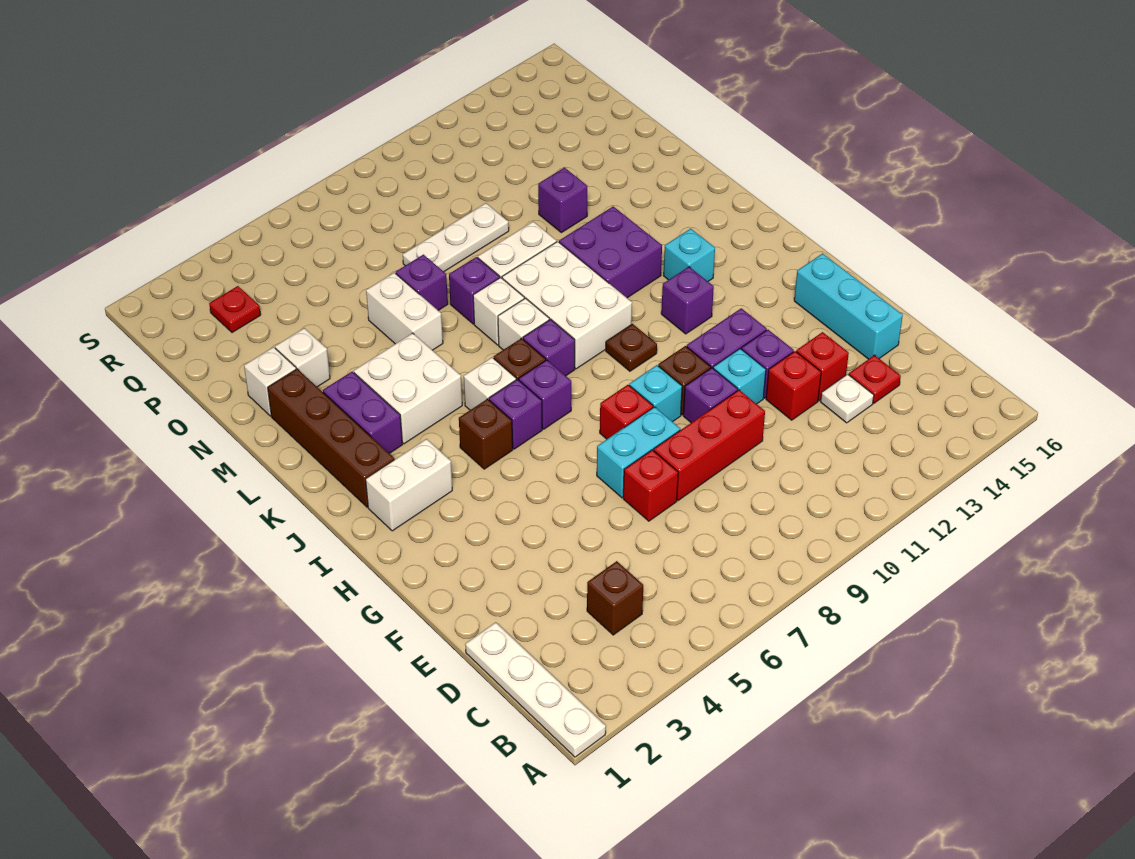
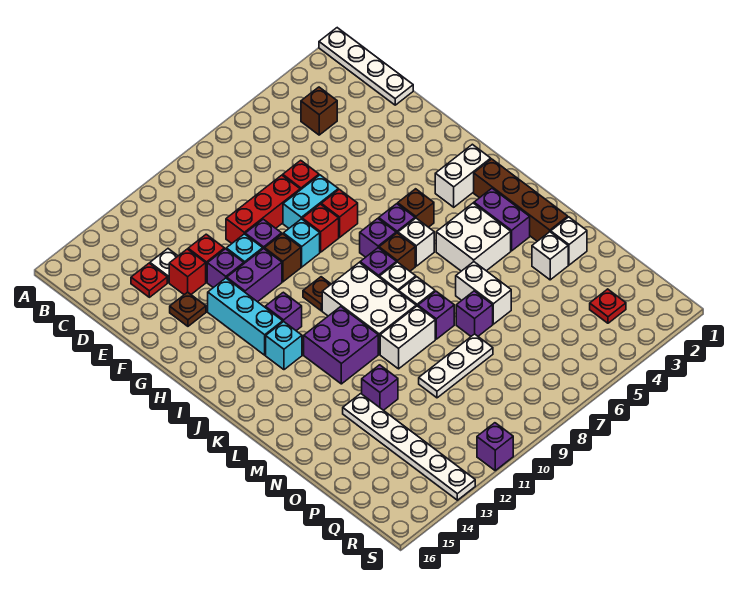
cyan 1x3 brick [794,254,903,359] -> cyan 1x3 brick moved to [208,278,283,355]
none -> brown 1x1 plate [170,292,206,326]
none -> red 1x1 brick [321,189,358,237]
none -> white 1x6 plate [343,394,475,500]
none -> purple 1x1 brick [477,423,513,470]

